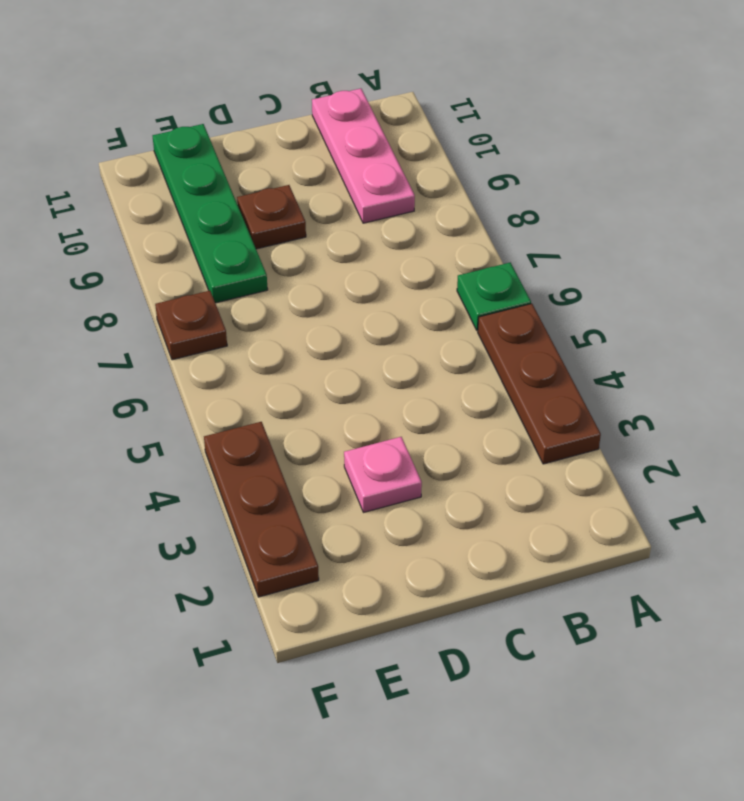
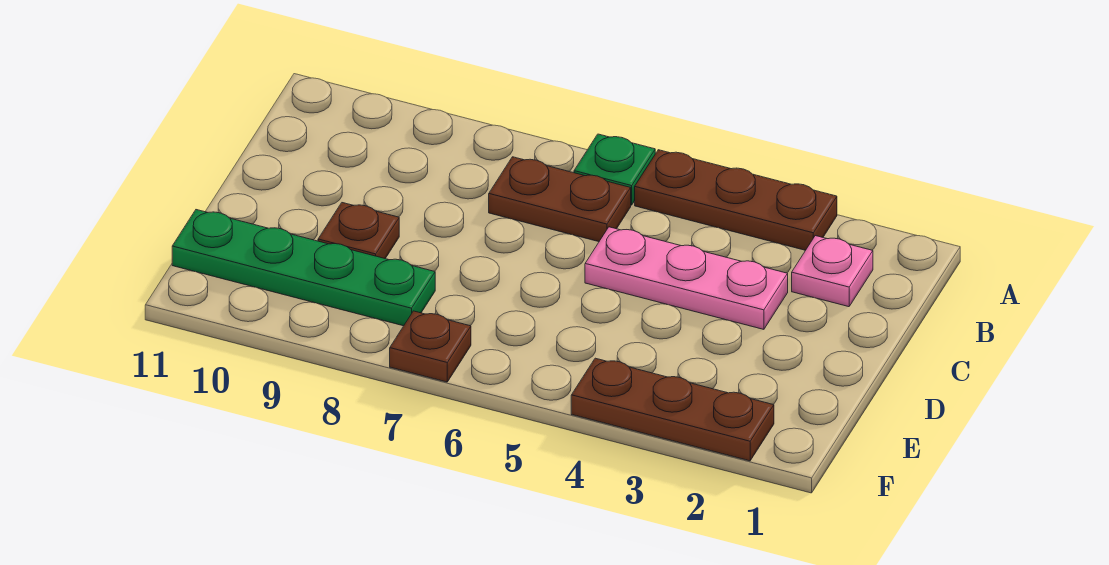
none -> brown 1x2 plate [489,157,631,242]
pink 1x3 plate [312,89,415,223] -> pink 1x3 plate moved to [585,227,788,329]
pink 1x1 plate [344,437,422,512] -> pink 1x1 plate moved to [792,236,873,307]

